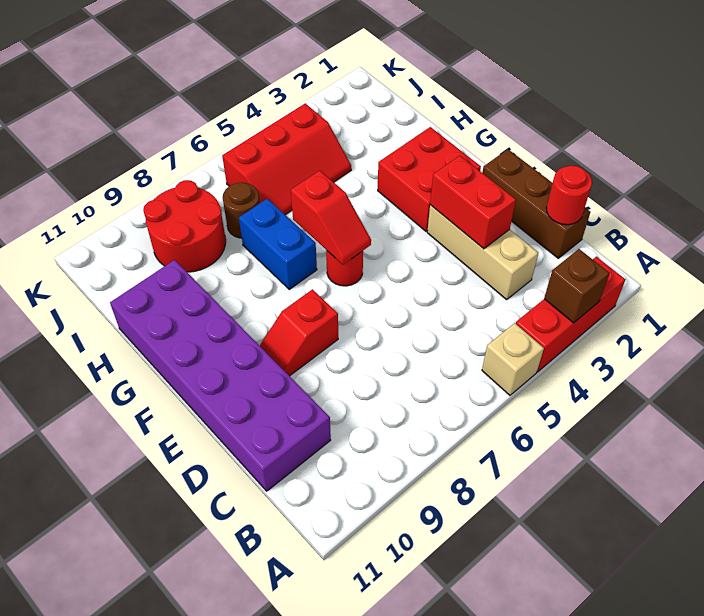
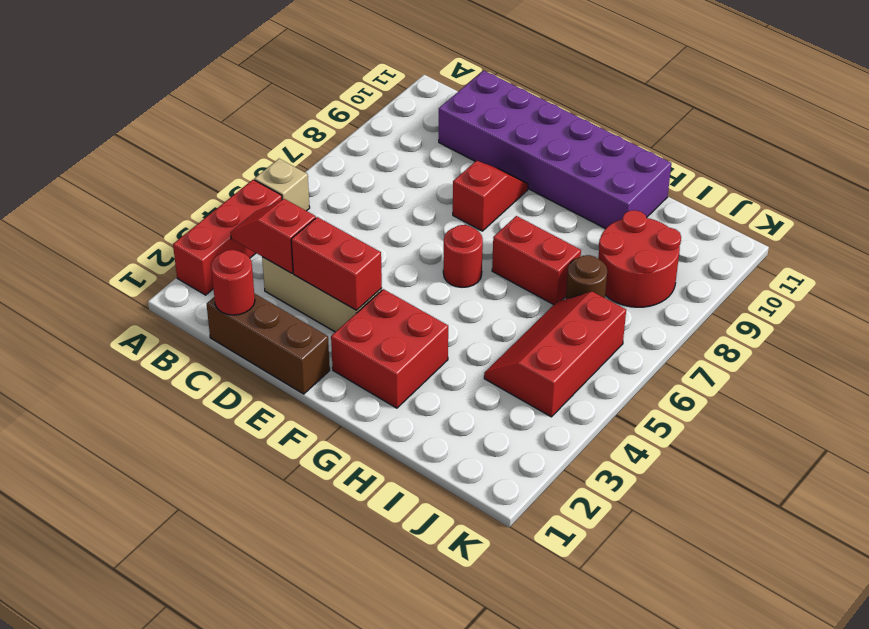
brown 1x1 brick [544,249,609,323] -> none
red 1x2 slope [291,170,371,265] -> red 1x2 slope moved to [230,199,316,273]
blue 1x2 brick [239,199,317,289] -> red 1x2 brick [492,216,581,305]

